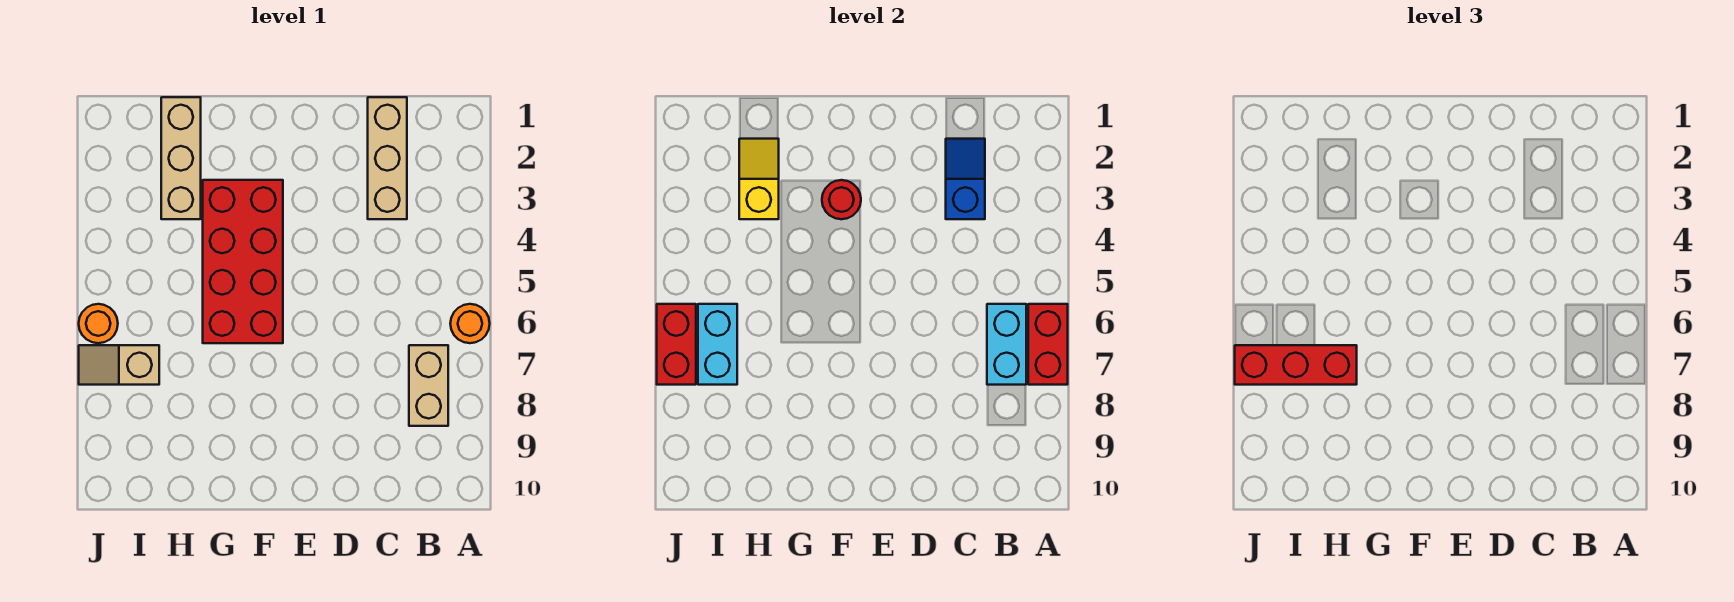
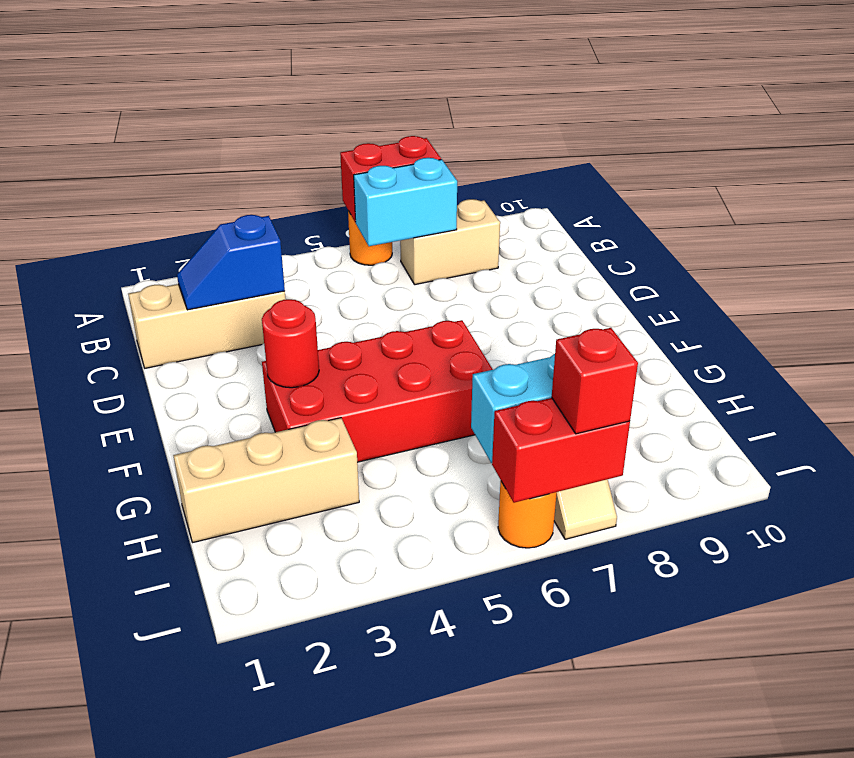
yellow 1x2 slope [739,139,779,219] -> none
red 1x3 brick [1235,345,1357,385] -> red 1x1 brick [552,328,638,434]

